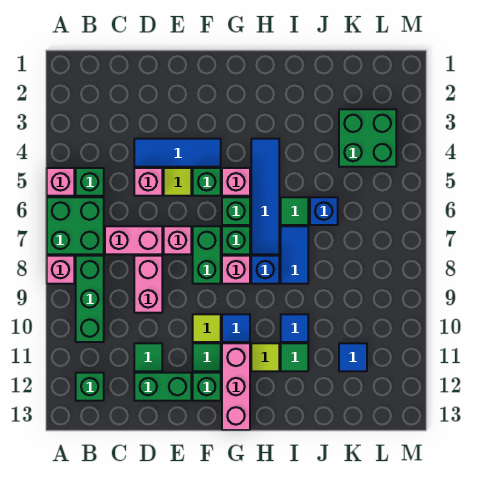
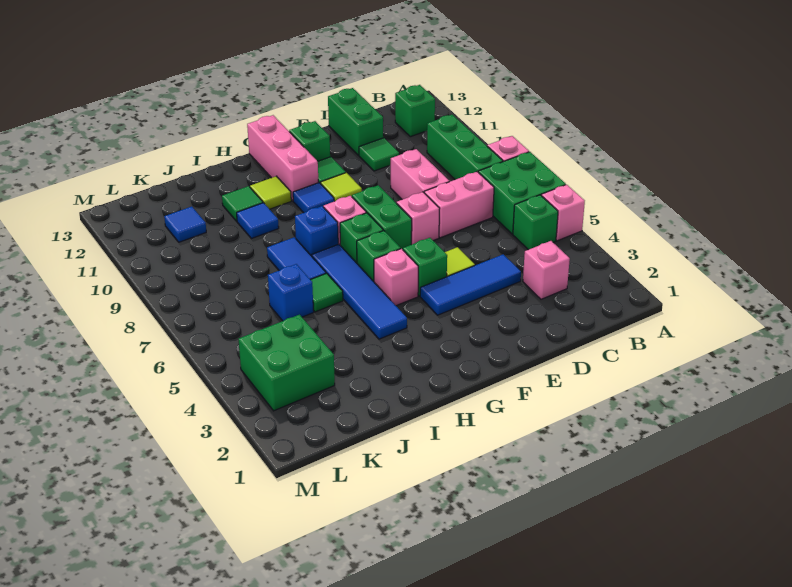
pink 1x1 brick [134,168,162,196] -> pink 1x1 brick moved to [523,241,570,299]
green 1x2 brick [134,373,191,401] -> green 1x2 brick turned to [328,88,383,155]

